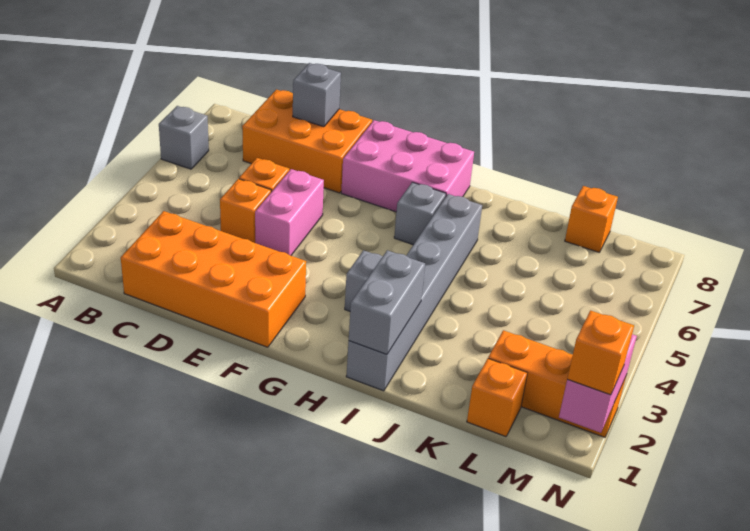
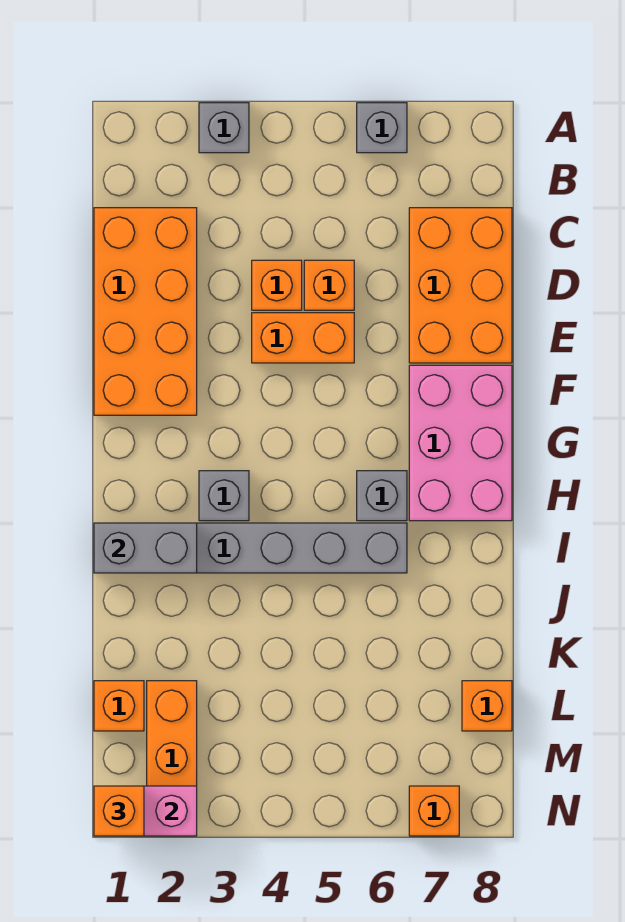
grey 1x1 brick [293,63,341,127] -> grey 1x1 brick moved to [199,103,249,153]
pink 1x2 brick [255,169,324,256] -> orange 1x2 brick [252,313,354,363]
none -> orange 1x1 brick [409,786,459,836]

